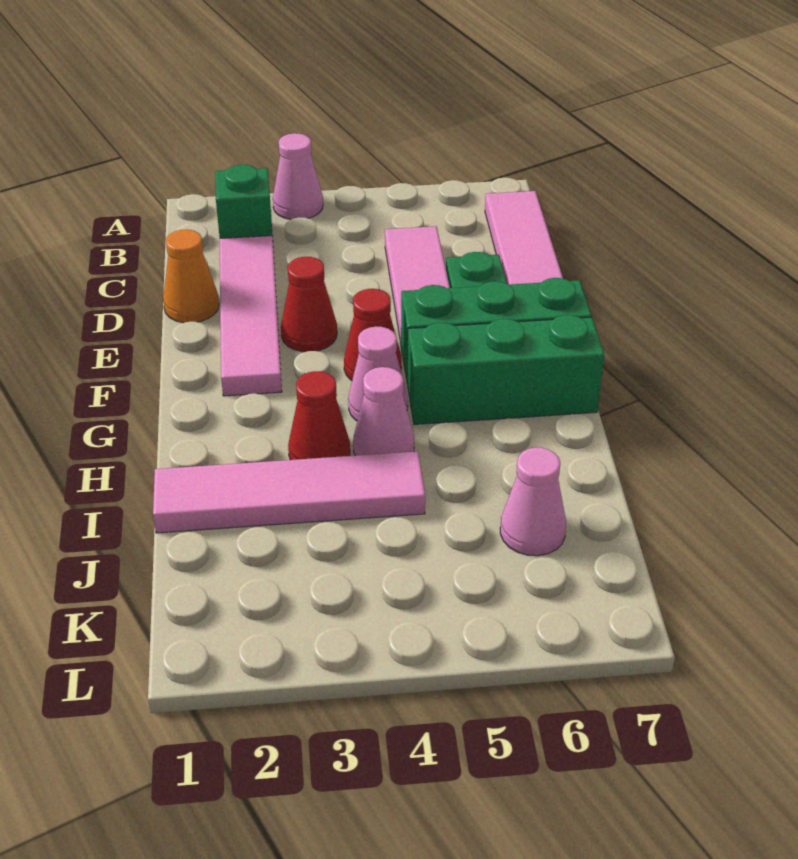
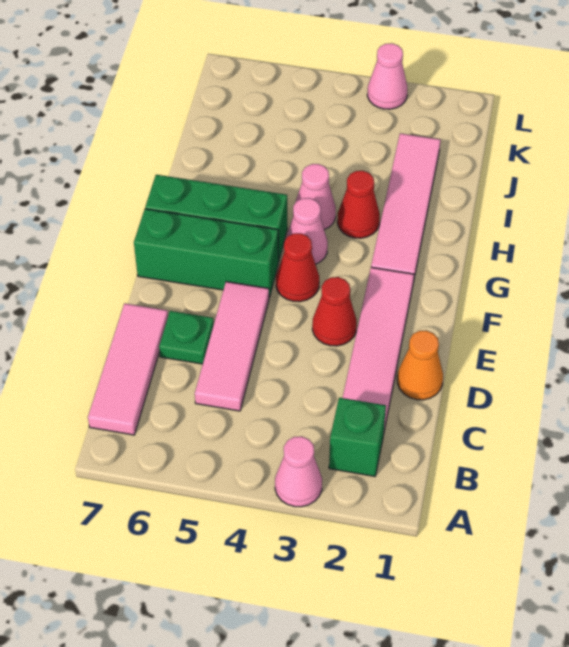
pink 1x4 tile [153,451,425,533] -> pink 1x4 tile turned to [371,133,441,282]
pink 1x1 cone [500,447,566,556] -> pink 1x1 cone moved to [367,43,407,109]

